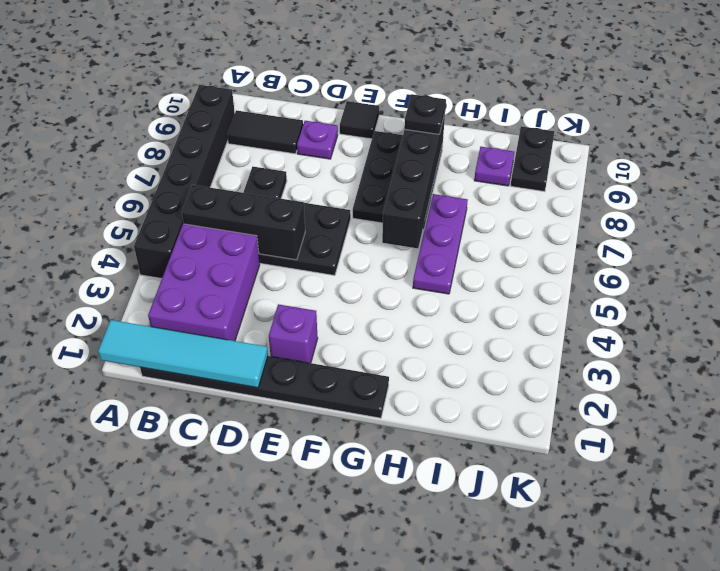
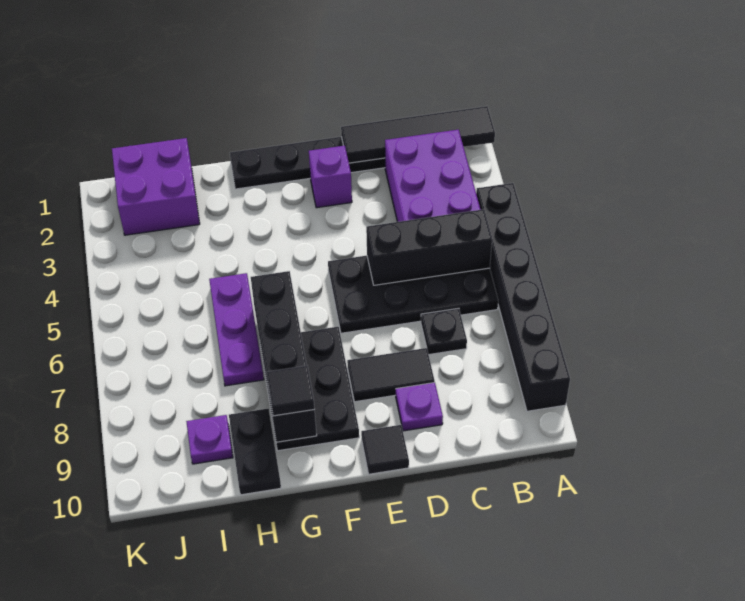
cyan 1x4 tile [98,320,268,388] -> black 1x4 tile [341,106,495,163]
black 1x2 tile [227,110,303,154] -> black 1x2 tile moved to [347,348,435,402]
black 1x1 plate [404,94,446,134] -> black 1x1 tile [266,366,314,416]
none -> purple 2x2 brick [112,138,200,235]
black 1x2 plate [511,126,554,192] -> black 1x2 plate moved to [229,409,281,495]

